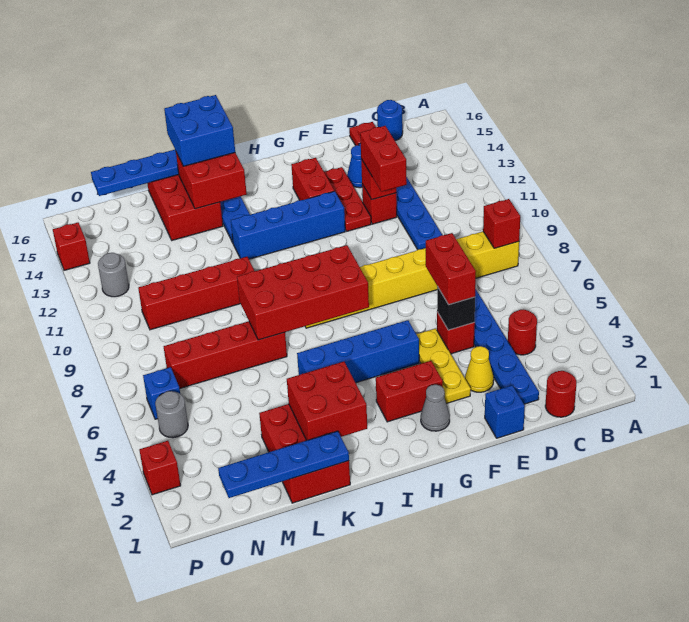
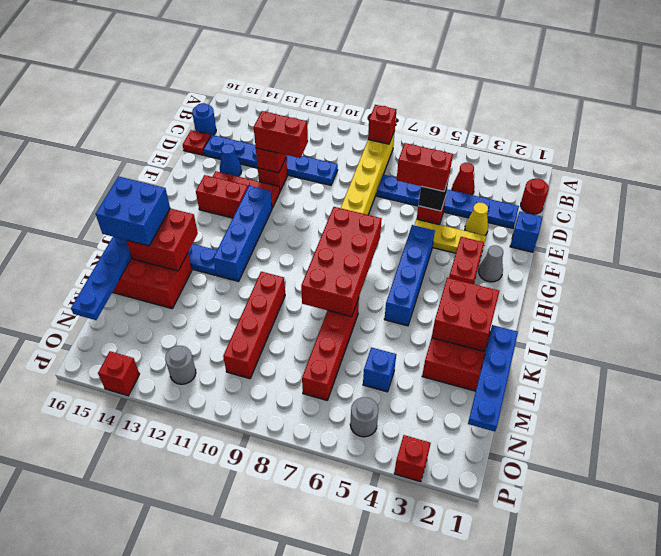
red 1x1 round brick [508,309,537,355] -> red 1x1 cone [452,163,475,195]
blue 1x1 brick [143,367,180,419] -> blue 1x1 brick moved to [363,347,396,392]

